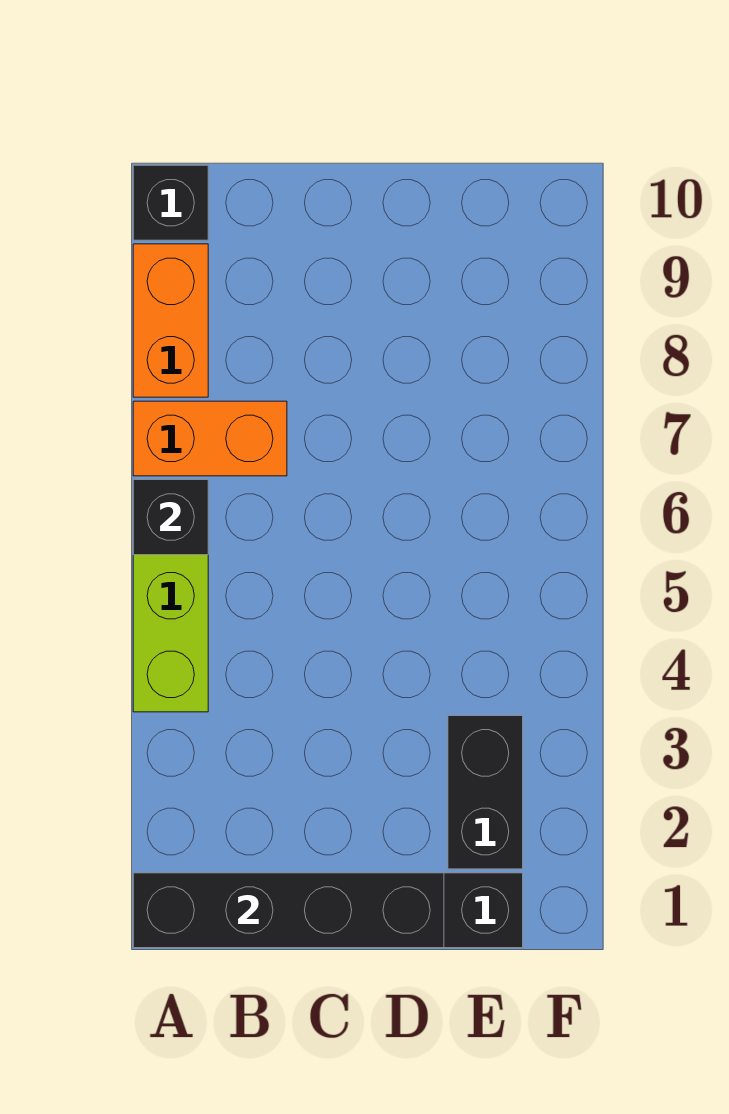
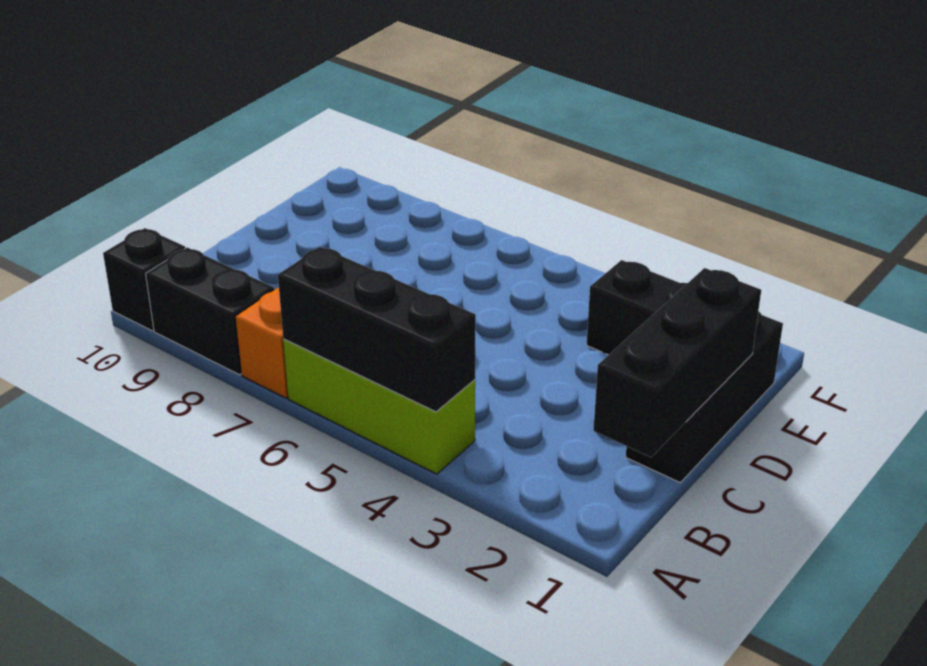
black 1x4 brick [133,873,444,948] -> black 1x3 brick [593,268,761,457]
black 1x1 brick [133,480,208,555] -> black 1x3 brick [278,247,476,412]
orange 1x2 brick [133,244,208,397] -> black 1x2 brick [146,248,275,375]

